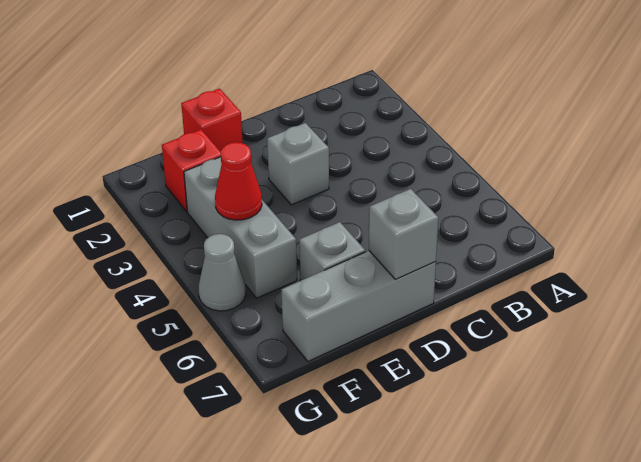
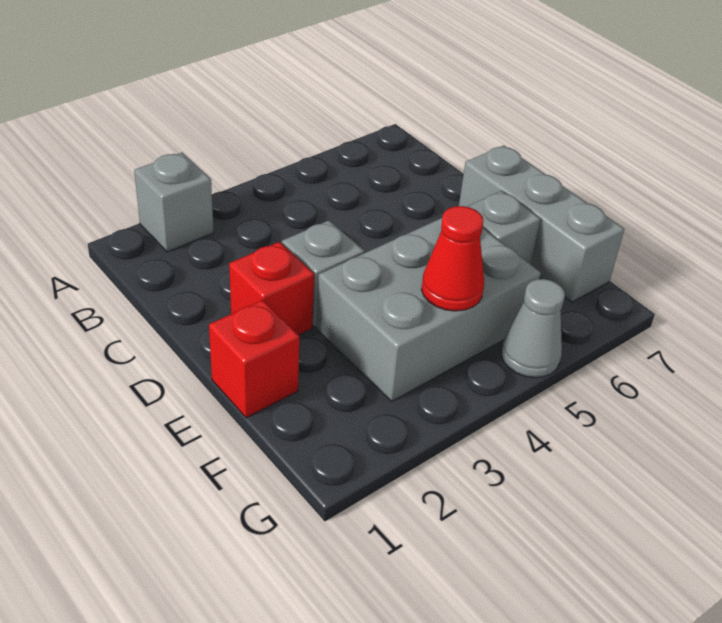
grey 1x1 brick [369,189,438,279] -> grey 1x1 brick moved to [134,153,214,252]
red 1x1 brick [162,130,221,211] -> red 1x1 brick moved to [229,242,314,335]
grey 1x3 brick [184,157,297,298] -> grey 2x3 brick [316,218,541,401]

